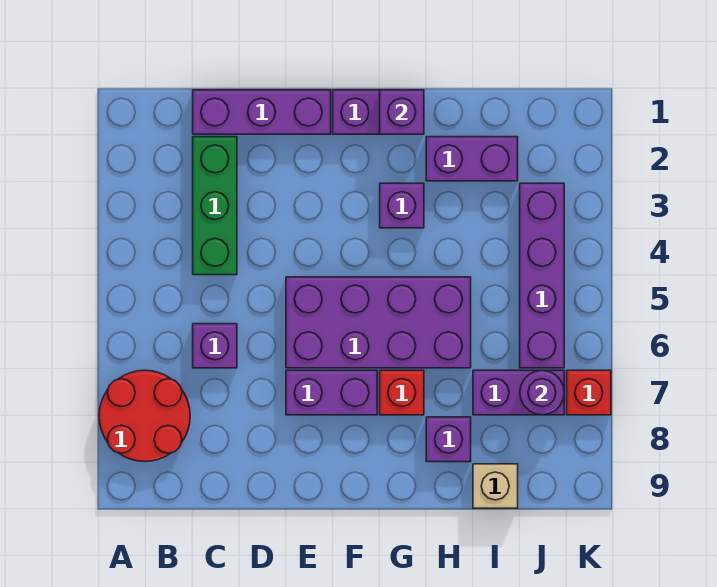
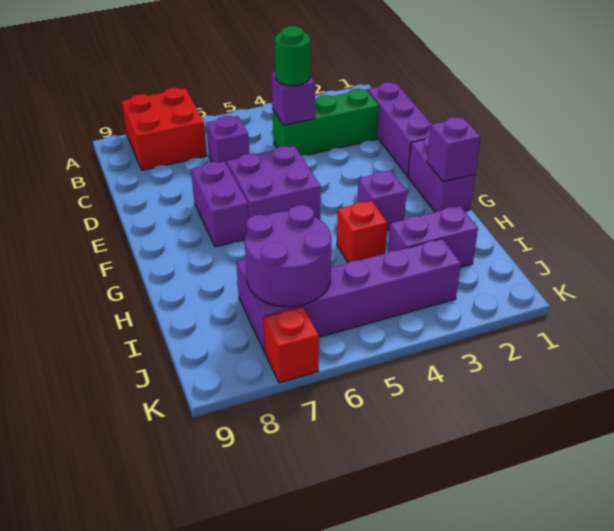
red 2x2 round brick [99,370,190,462] -> red 2x2 brick [122,88,207,170]
none -> green 1x1 round brick [275,26,310,86]
purple 2x4 brick [286,277,471,368] -> purple 2x2 brick [227,146,321,220]
red 1x1 brick [380,370,424,415] -> red 1x1 brick moved to [337,201,387,263]
purple 1x2 brick [426,137,518,181] -> purple 1x2 brick turned to [388,206,478,267]
purple 1x1 brick [426,417,471,462] -> purple 1x1 brick moved to [271,71,315,125]
tan 1x1 brick [473,464,518,508] -> none
purple 1x1 round brick [520,370,564,415] -> purple 2x2 round brick [245,205,331,307]

